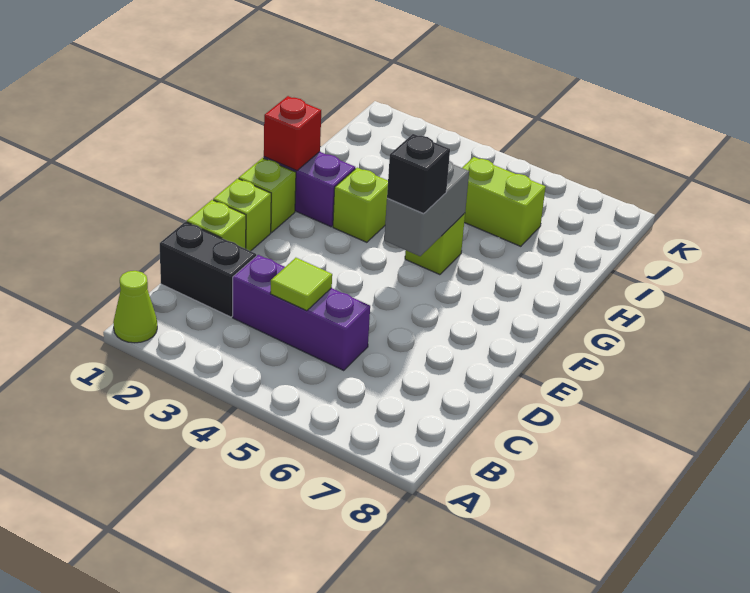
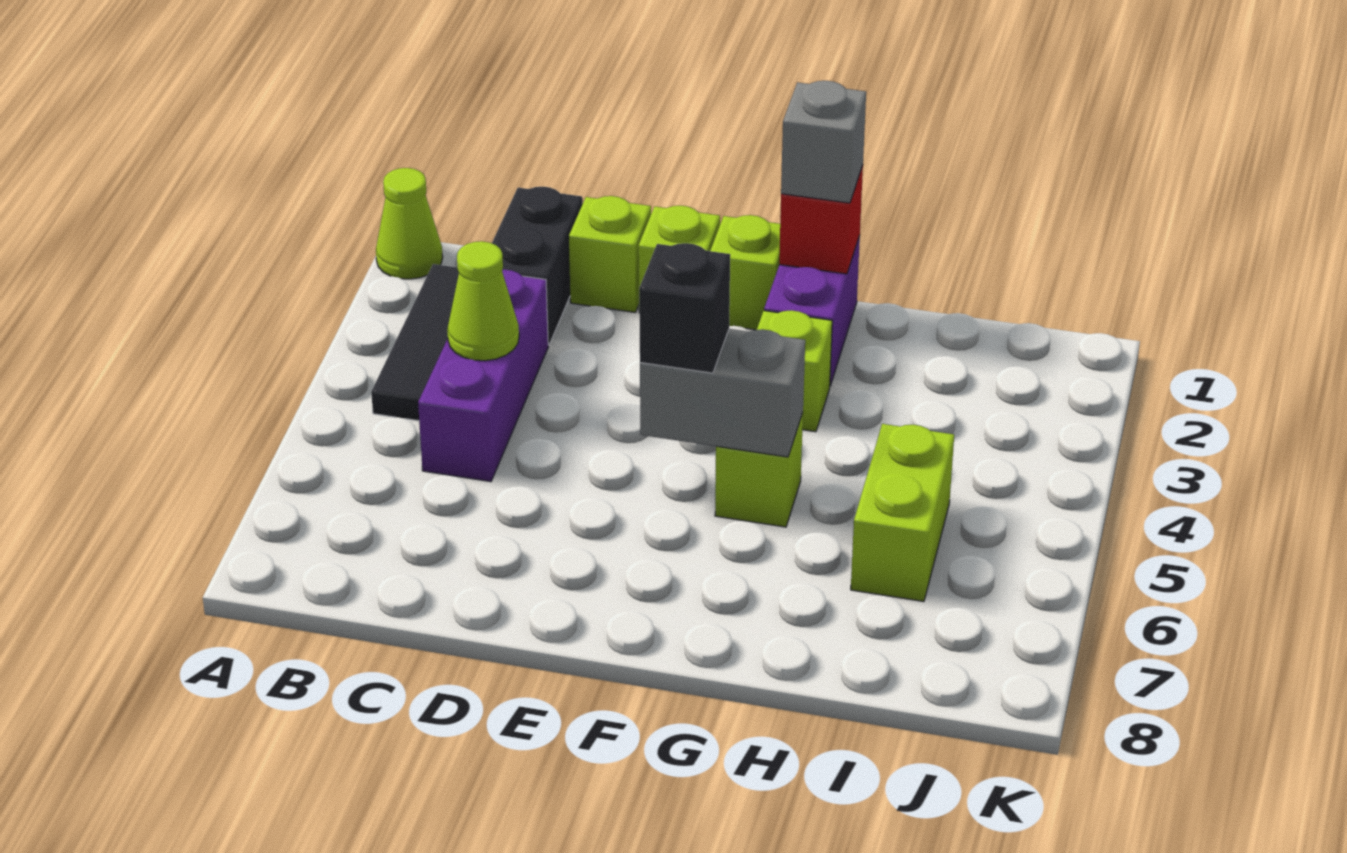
none -> black 1x3 tile [371,264,459,421]
lime 1x1 tile [270,258,332,311] -> lime 1x1 cone [447,241,519,361]
none -> grey 1x1 brick [781,81,866,203]

